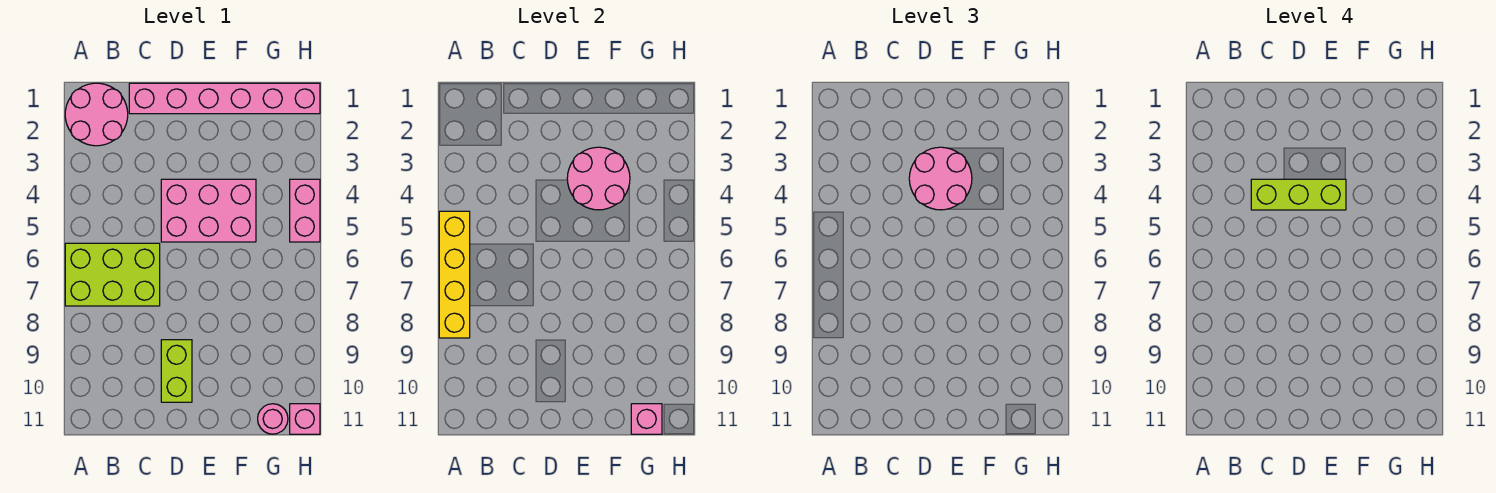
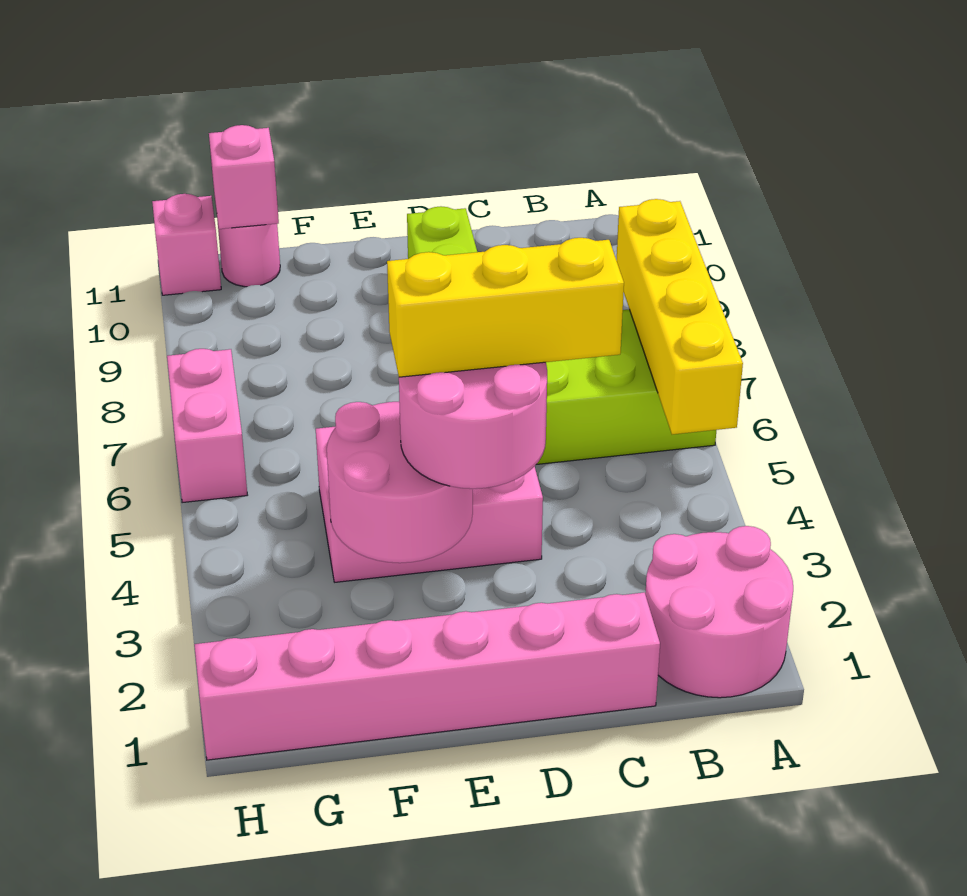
lime 1x3 brick [1251,179,1346,210] -> yellow 1x3 brick [387,238,624,377]
pink 1x2 brick [290,179,320,242] -> pink 1x2 brick moved to [167,349,247,503]

